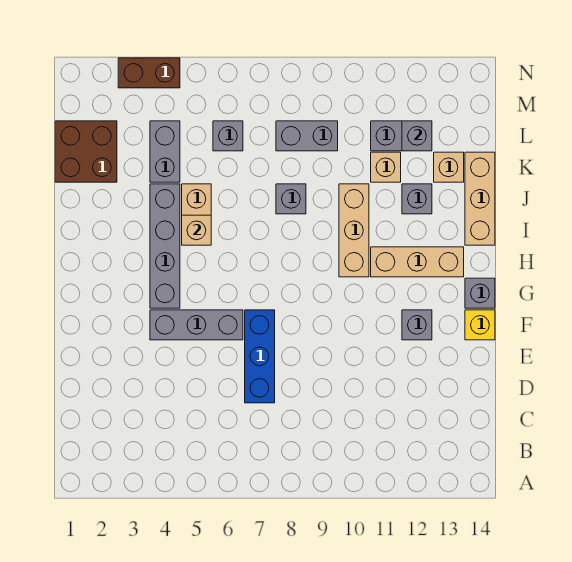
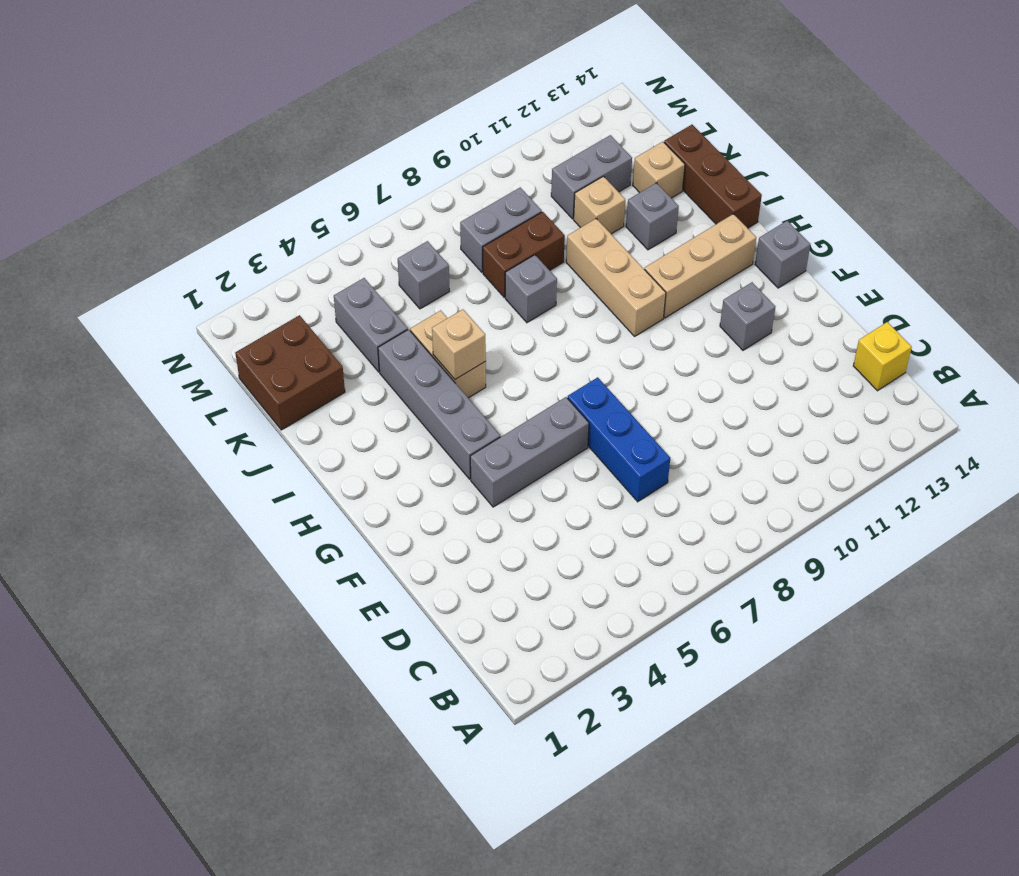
yellow 1x1 brick [465,310,495,340] -> yellow 1x1 brick moved to [853,322,912,391]
tan 1x3 brick [465,152,495,245] -> brown 1x3 brick [664,125,762,228]
grey 1x1 brick [402,121,432,151] -> none
brown 1x2 brick [118,58,180,88] -> brown 1x2 brick moved to [483,212,565,297]

